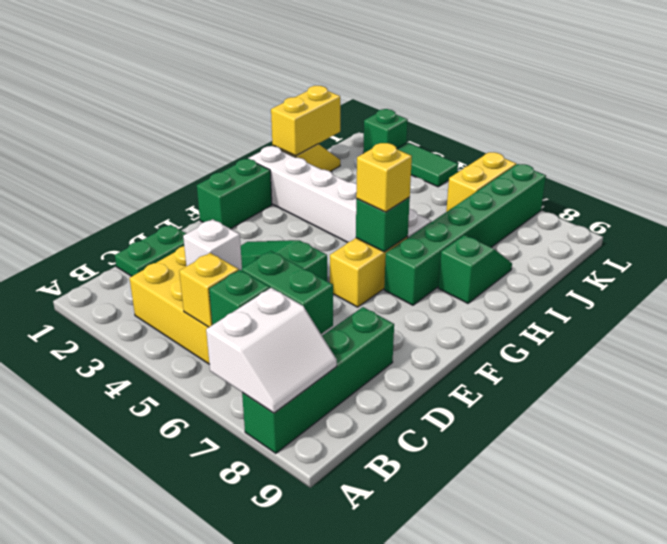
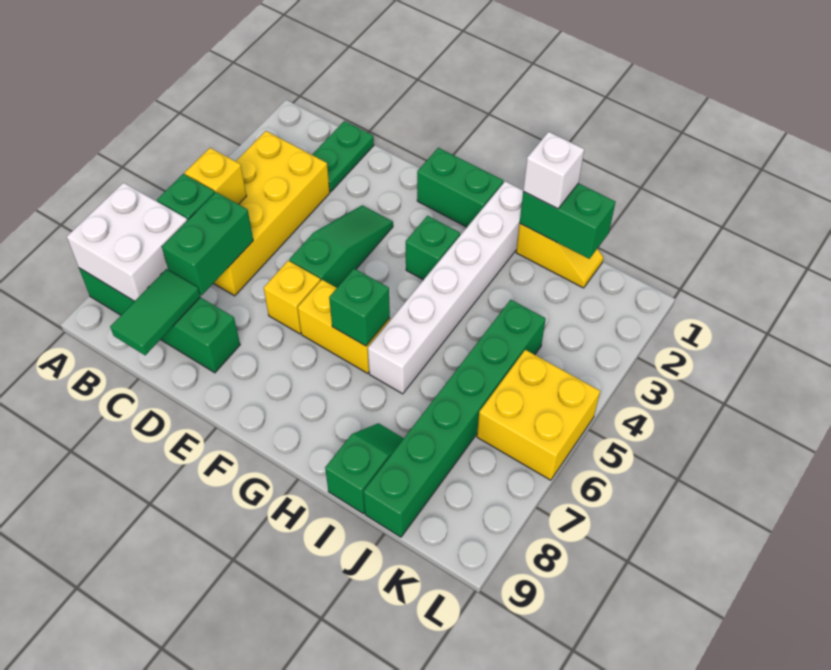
white 2x2 slope [206,288,337,413] -> white 2x2 brick [67,183,187,301]
green 1x2 plate [115,225,186,276] -> green 1x2 plate turned to [312,121,374,192]
white 1x1 brick [183,219,242,270] -> white 1x1 brick moved to [523,132,584,209]
yellow 1x1 brick [356,143,412,212] -> yellow 1x1 brick moved to [264,261,320,334]
green 1x6 brick [384,164,546,305] -> green 1x6 brick turned to [363,300,546,537]
green 1x2 slope [438,235,512,303] -> green 1x2 slope turned to [325,423,404,514]
yellow 1x2 brick [271,86,340,156] -> green 1x2 brick [520,183,615,259]
yellow 1x2 brick [446,152,516,212] -> yellow 2x2 brick [477,350,600,480]
green 1x1 brick [363,109,408,153] -> green 1x1 brick moved to [406,216,460,280]
green 1x2 tile [397,143,458,187] -> green 1x2 tile moved to [110,269,200,355]

